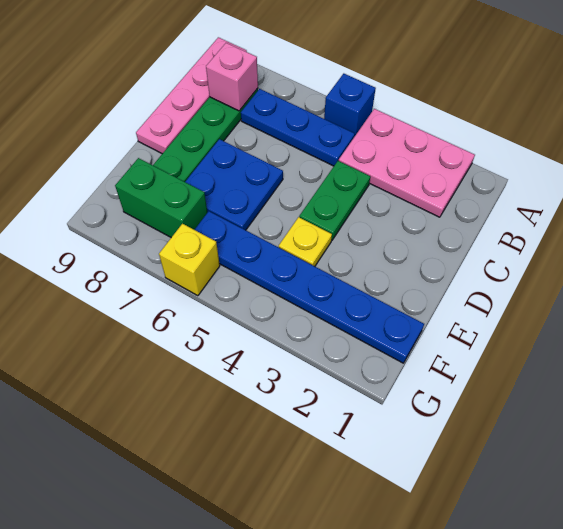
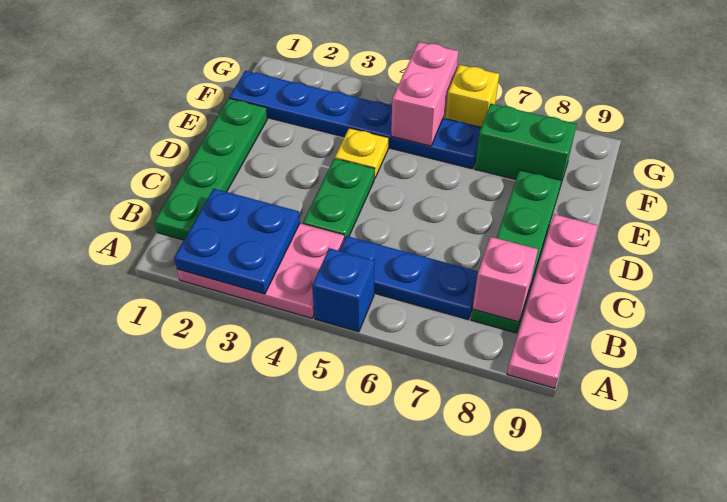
none -> green 1x4 plate [154,98,267,240]
blue 2x2 plate [185,139,283,230] -> blue 2x2 plate moved to [174,189,300,294]
none -> pink 1x2 brick [391,42,458,146]

